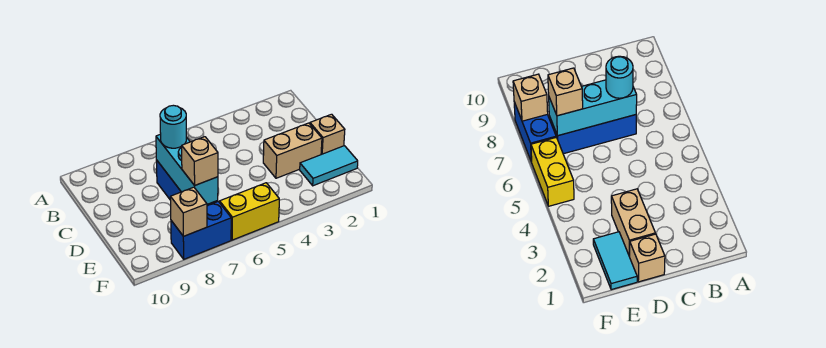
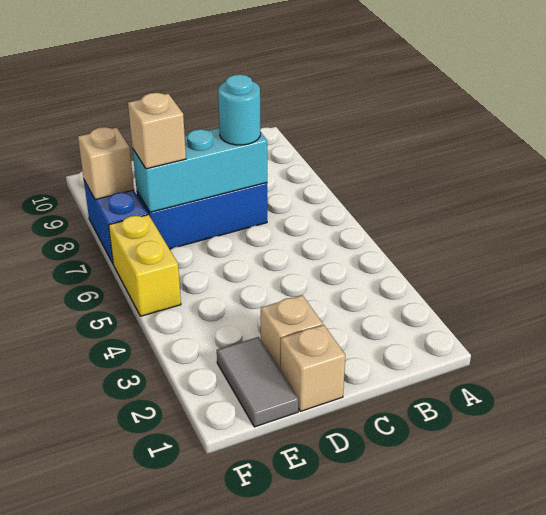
tan 1x2 brick [263,123,322,178] -> tan 1x1 brick [261,295,323,370]
cyan 1x2 tile [300,146,358,186] -> grey 1x2 tile [217,337,298,427]

